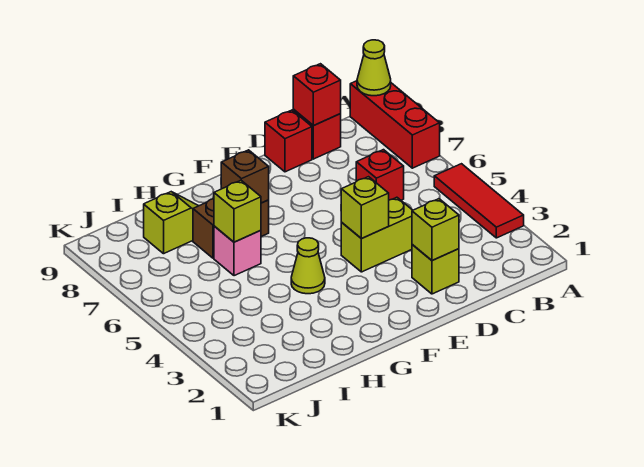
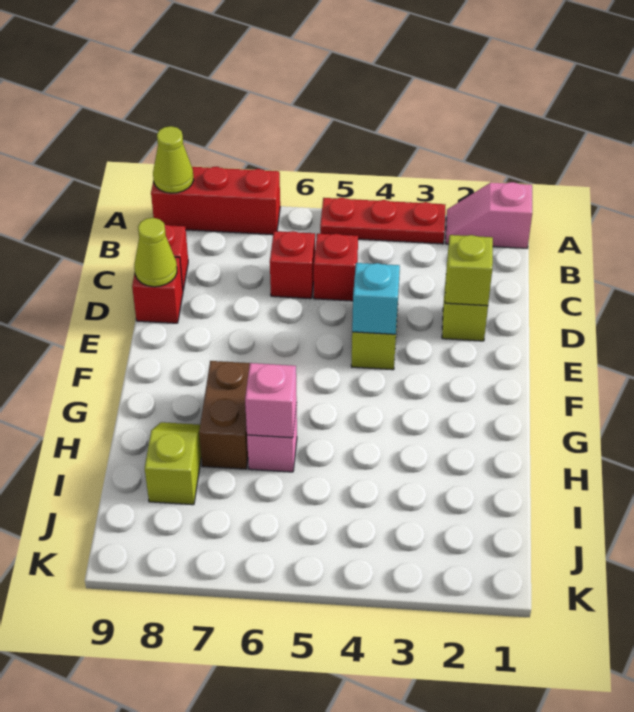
none -> pink 1x2 slope [446,182,532,248]
red 1x3 tile [434,164,524,238] -> red 1x3 plate [320,198,445,244]
red 1x1 brick [293,64,341,126] -> red 1x1 brick moved to [314,234,358,301]
lime 1x1 brick [341,177,389,239] -> cyan 1x1 brick [352,263,400,335]
lime 1x1 cone [291,238,325,294] -> lime 1x1 cone moved to [134,218,177,287]
brown 1x1 brick [221,150,269,203] -> none
lime 1x1 brick [214,180,261,242] -> pink 1x1 brick [245,363,297,438]

